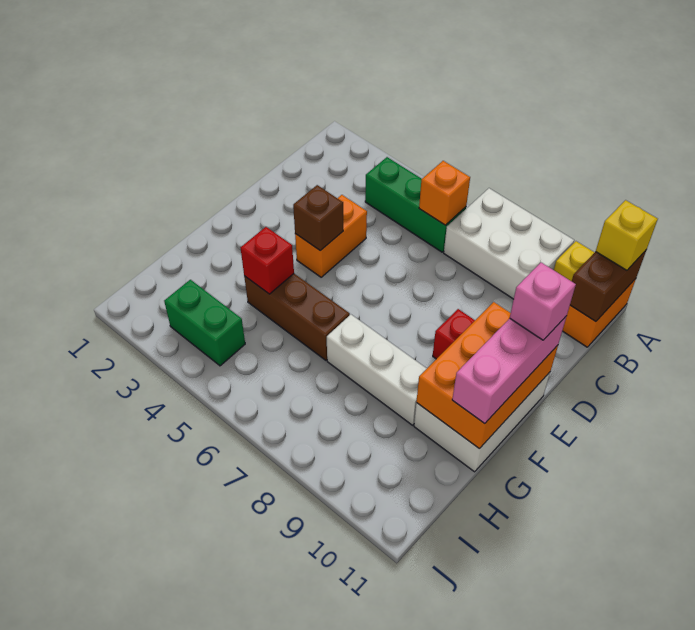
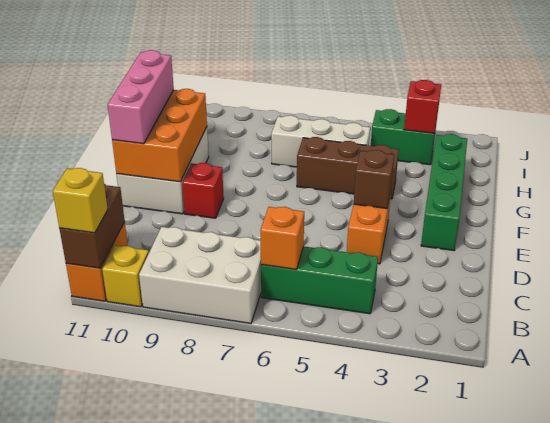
none -> green 1x4 brick [421,134,467,251]
pink 1x1 brick [510,263,576,340] -> none
red 1x1 brick [241,227,294,294] -> red 1x1 brick moved to [404,80,441,133]
white 1x3 brick [327,315,427,425] -> white 1x3 brick moved to [271,115,370,167]

